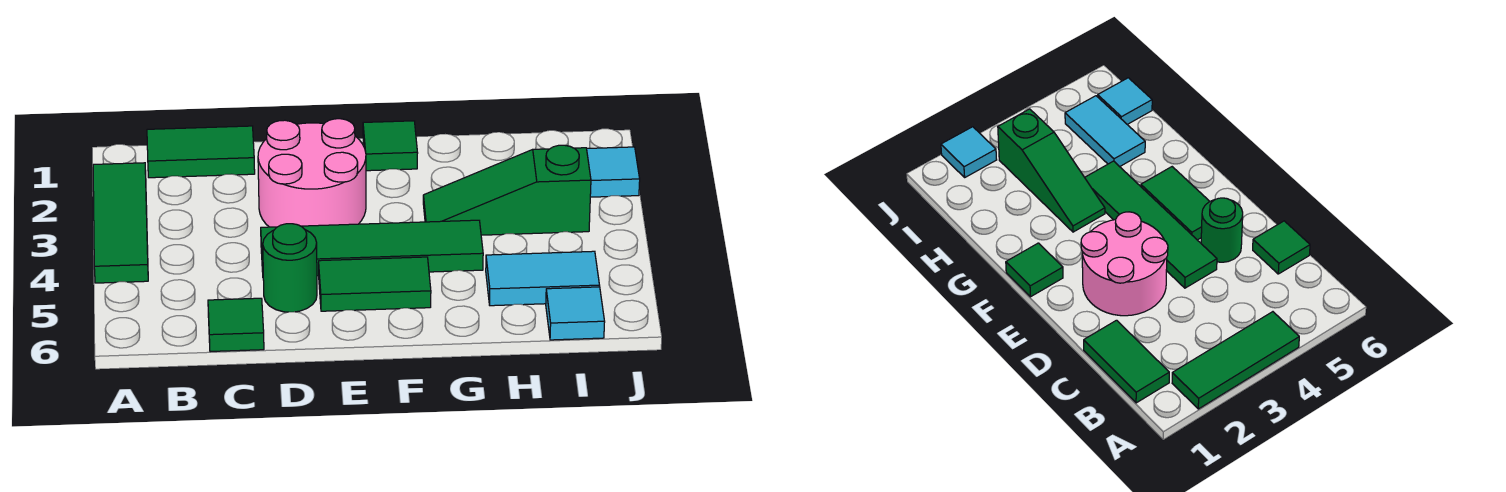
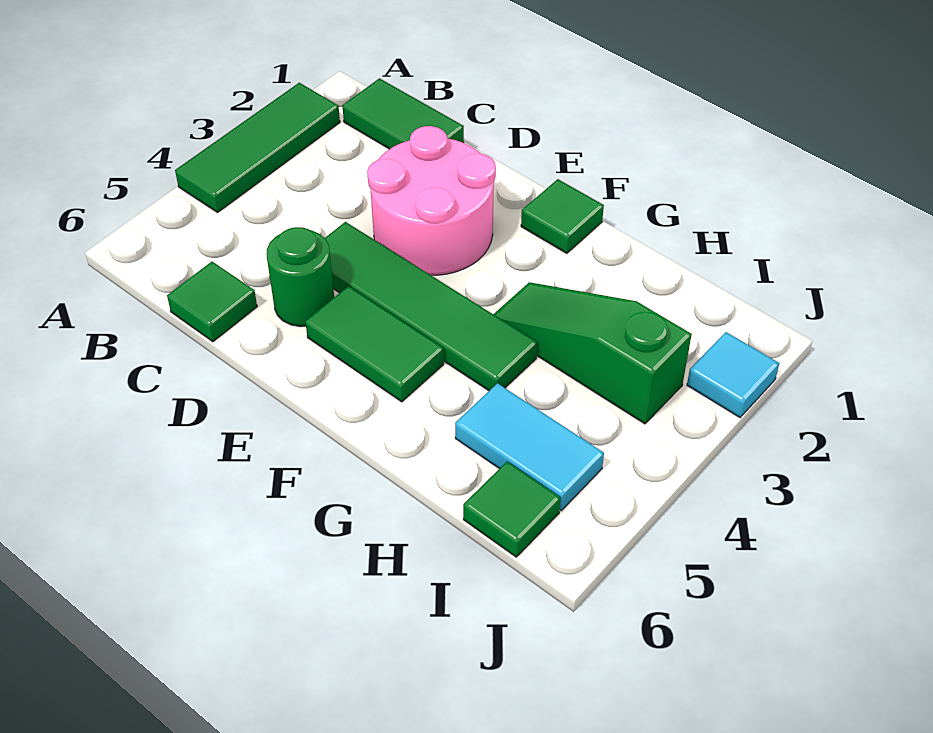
cyan 1x1 tile [546,287,605,340] -> green 1x1 tile [463,461,561,557]

